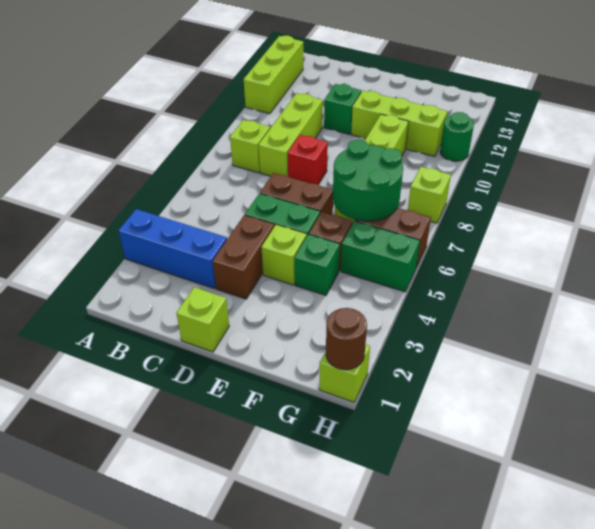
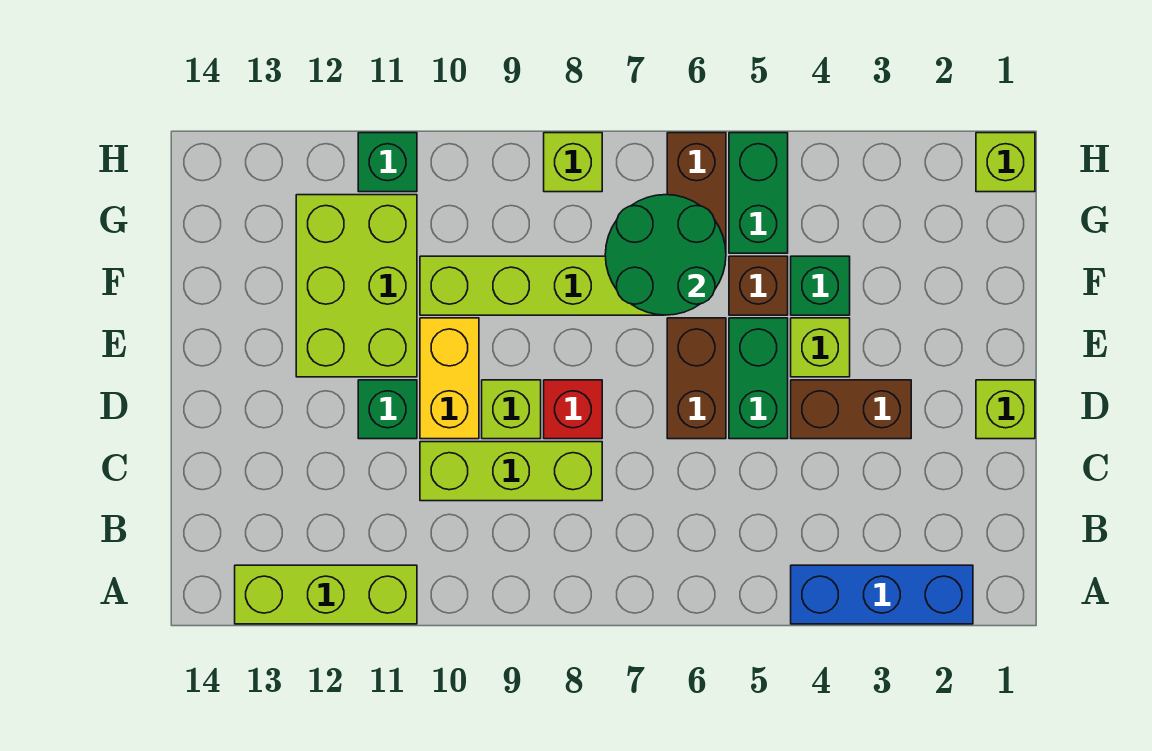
blue 1x3 brick [119,209,227,289] -> blue 1x3 brick turned to [791,565,973,624]
lime 1x1 brick [230,120,270,173] -> lime 1x1 brick moved to [482,380,541,439]
none -> yellow 1x2 brick [420,318,479,439]
lime 1x3 brick [351,91,448,157] -> lime 2x3 brick [296,195,417,377]
brown 1x1 round brick [326,308,367,370] -> none
green 1x1 round brick [440,112,474,161] -> green 1x1 brick [358,133,417,192]

